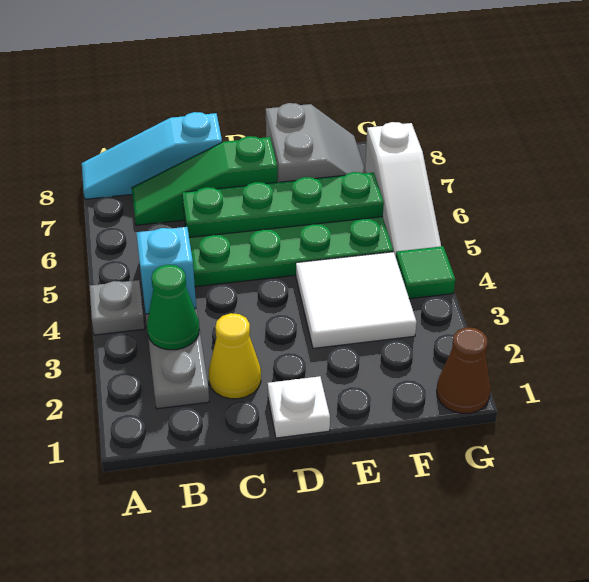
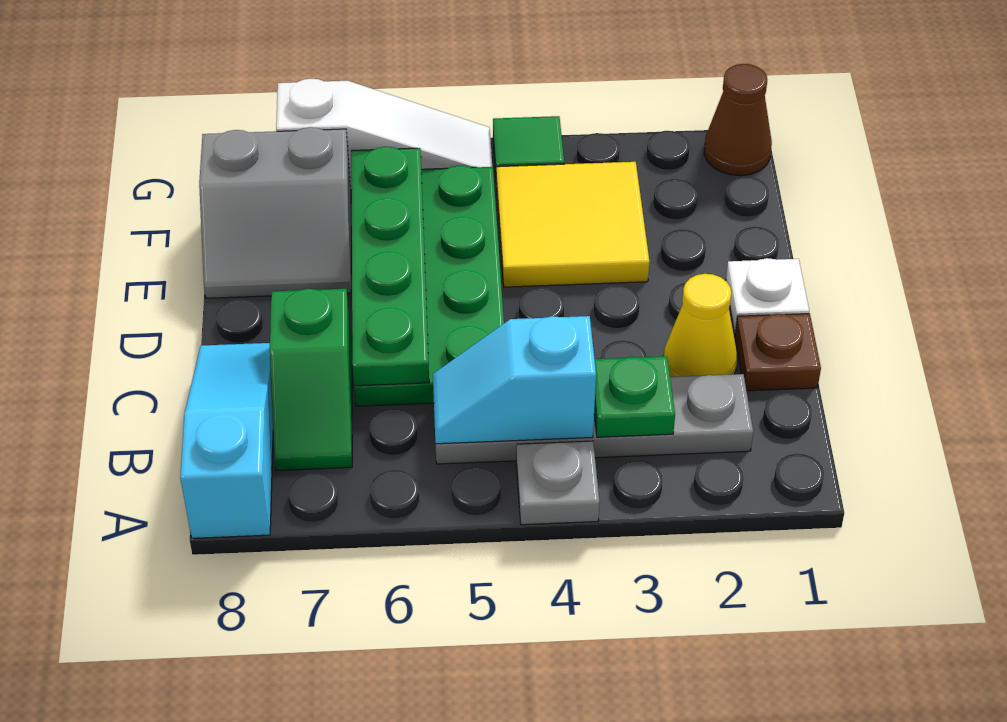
cyan 1x3 slope [82,112,222,199] -> cyan 1x3 slope turned to [180,343,273,538]
green 1x1 cone [147,265,199,350] -> green 1x1 plate [594,356,675,437]
green 1x3 slope [132,136,277,225] -> green 1x2 slope [270,289,352,471]
none -> brown 1x1 plate [735,314,821,391]
white 2x2 tile [296,252,417,348] -> yellow 2x2 tile [496,162,649,287]
grey 2x2 slope [266,103,366,182] -> grey 2x2 slope turned to [199,127,351,298]

